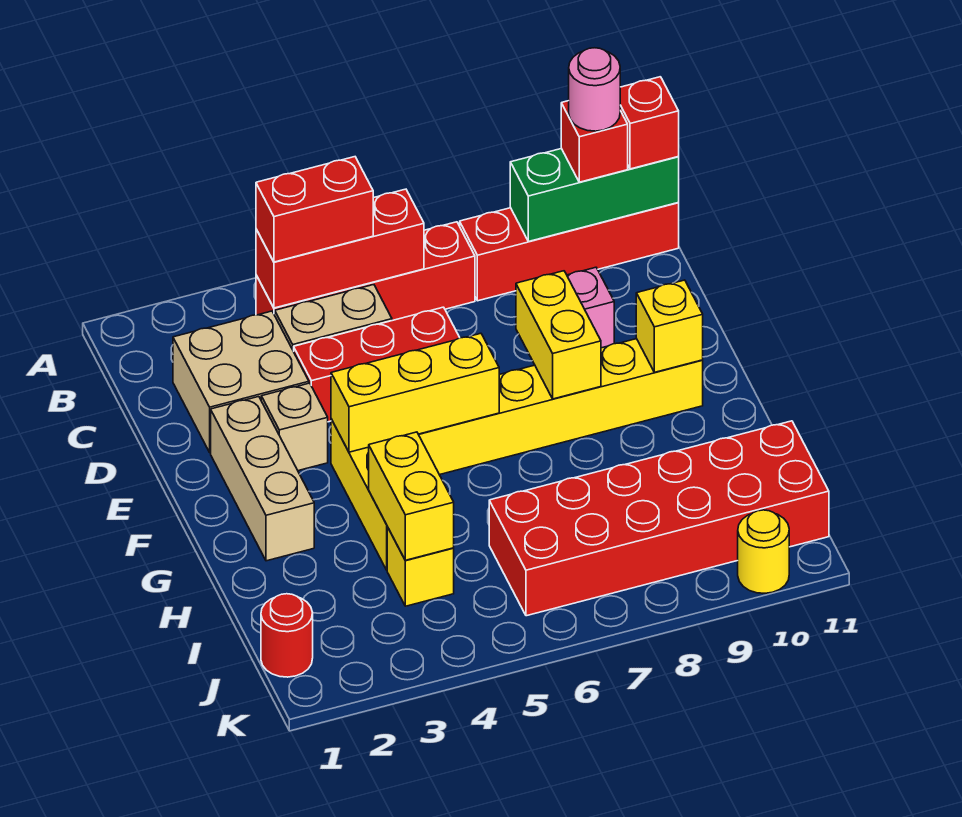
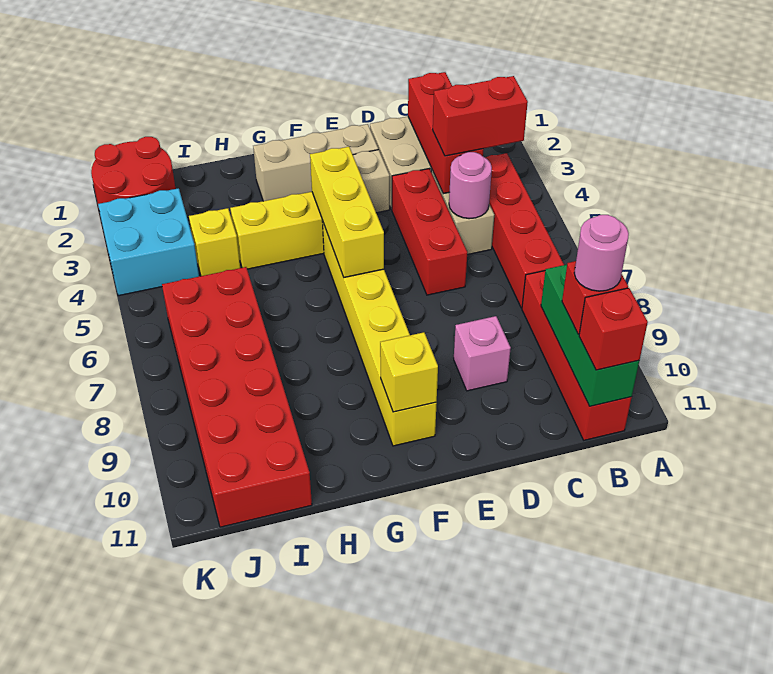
red 1x3 brick [256,189,424,308] -> red 1x3 brick moved to [408,72,483,194]
red 1x2 brick [256,157,373,262] -> red 1x2 brick turned to [433,76,528,156]
none -> pink 1x1 round brick [449,152,492,219]
yellow 1x2 brick [516,271,601,399] -> none
yellow 1x2 brick [369,432,454,560] -> none
red 1x1 round brick [261,594,313,677] -> red 2x2 round brick [91,137,176,204]
none -> cyan 2x2 brick [98,188,199,296]
yellow 1x1 round brick [738,510,789,593] -> none

